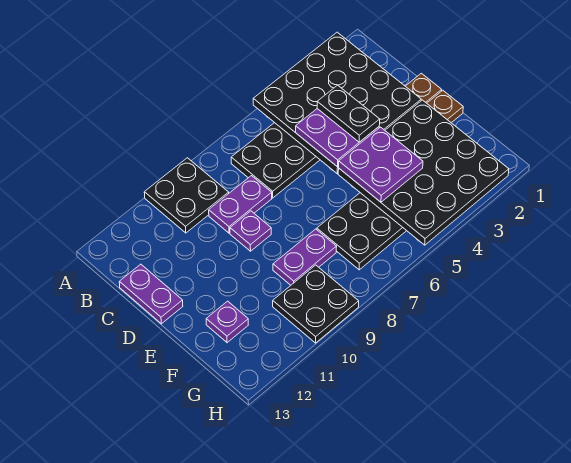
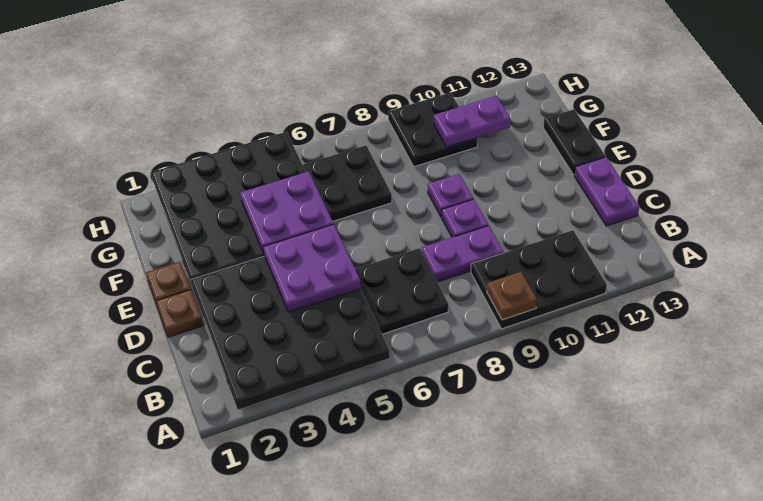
black 2x2 plate [144,158,229,233] -> black 2x3 plate [471,230,607,329]
none -> brown 1x1 plate [487,272,537,320]
black 1x2 plate [317,85,380,142] -> black 1x2 plate moved to [543,109,605,175]
purple 1x2 plate [273,229,337,285] -> purple 1x2 plate moved to [433,96,510,147]
purple 1x1 plate [206,301,248,343] -> purple 1x1 plate moved to [428,174,473,217]

